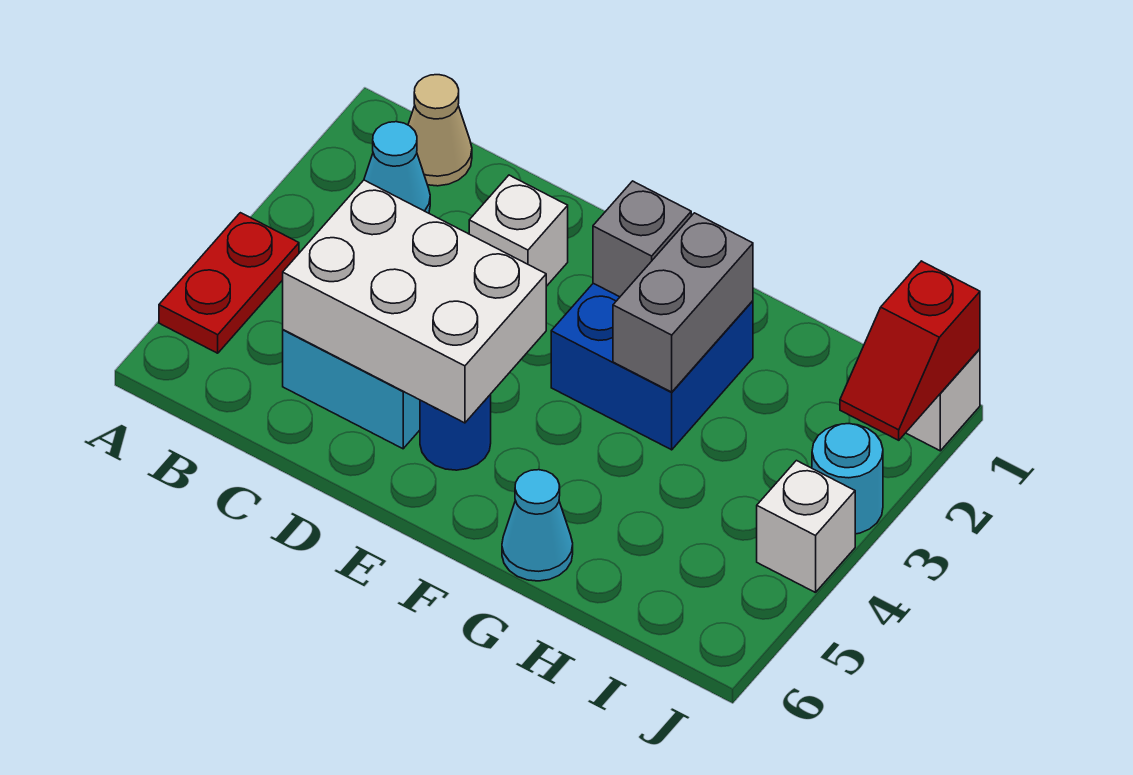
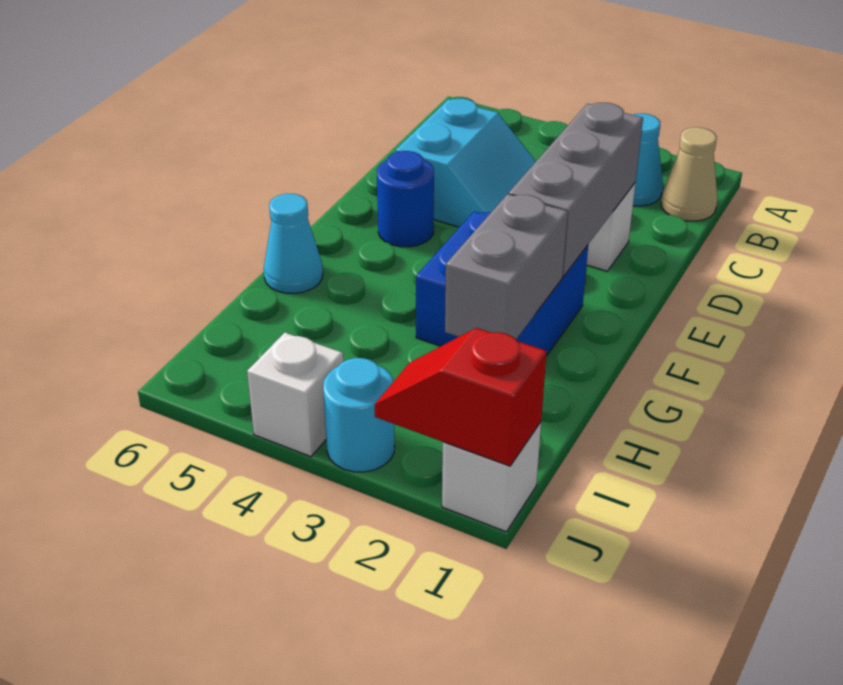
red 1x2 plate [159,213,299,353] -> none
white 2x3 brick [283,180,546,423] -> none
grey 1x1 brick [593,181,691,297] -> grey 1x3 brick [509,103,643,276]
grey 1x2 brick [613,213,753,392] -> grey 1x2 brick turned to [445,194,568,339]

